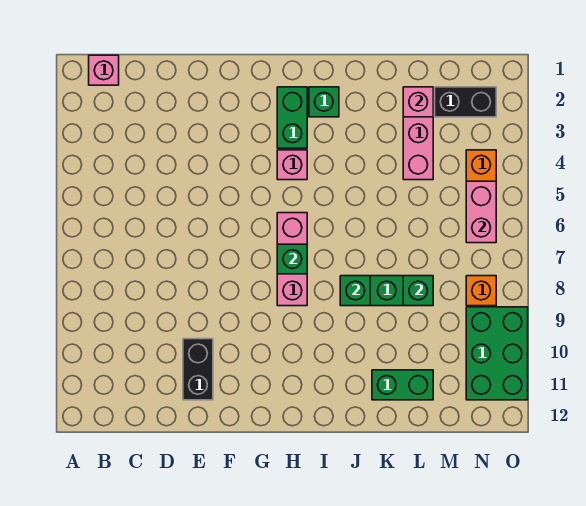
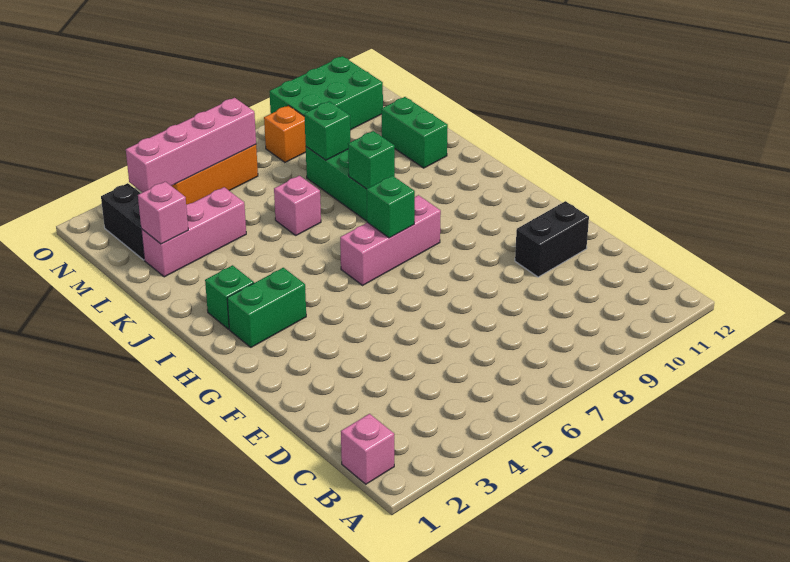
pink 1x1 brick [277,150,307,180] -> pink 1x1 brick moved to [274,176,321,236]
pink 1x2 brick [466,181,496,243] -> pink 1x4 brick [126,98,256,193]

